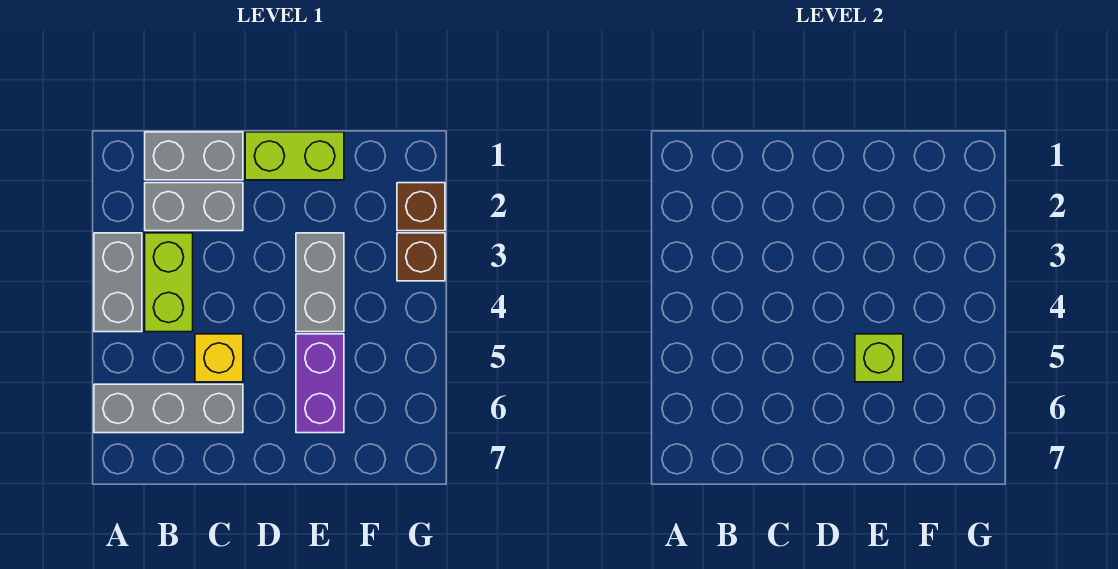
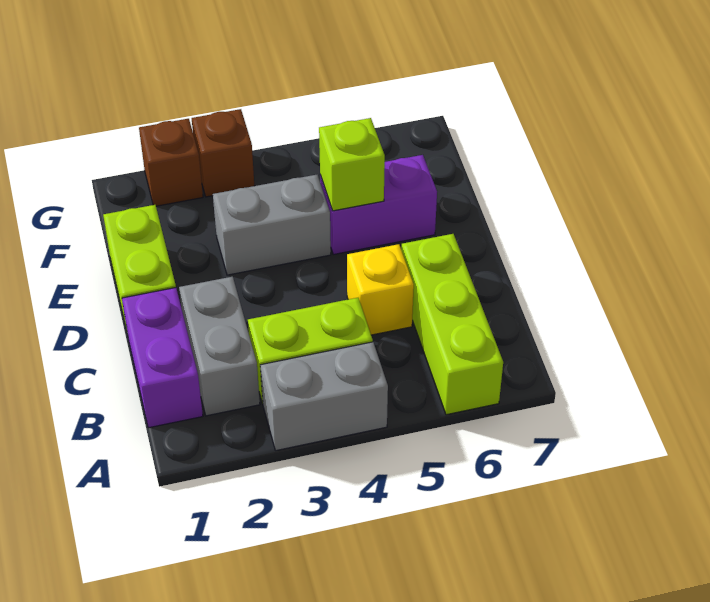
grey 1x3 brick [94,384,243,433] -> lime 1x3 brick [402,234,503,415]
grey 1x2 brick [145,132,243,180] -> purple 1x2 brick [122,288,203,428]

